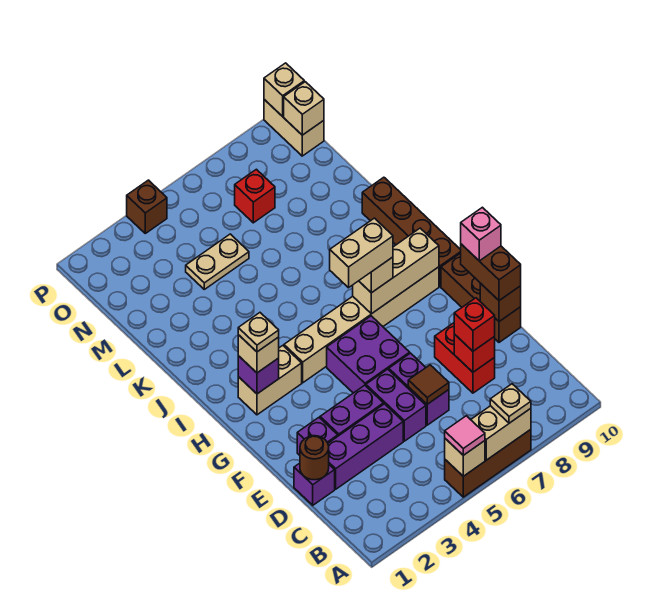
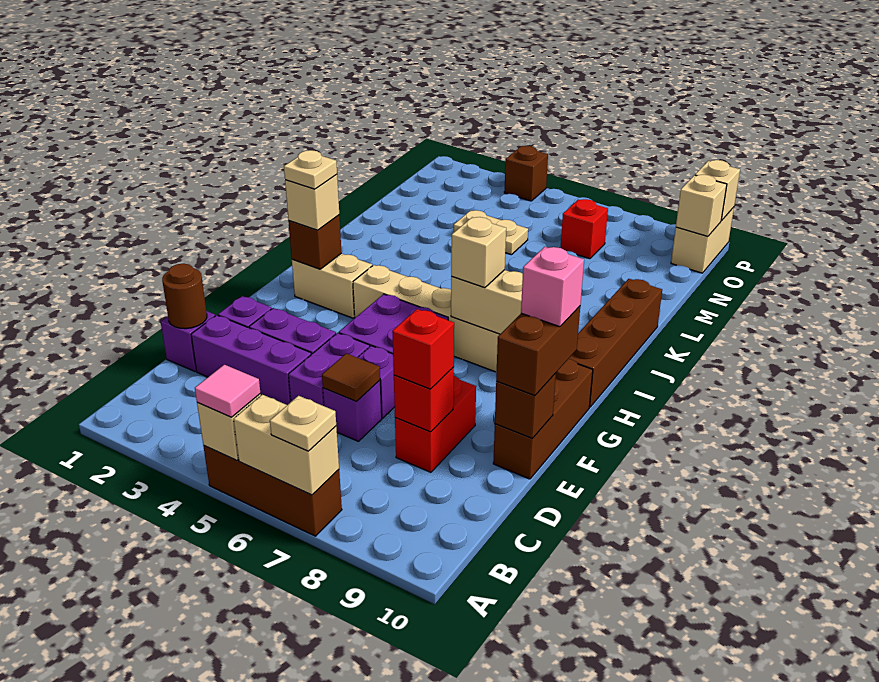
purple 1x1 brick [238,356,279,394] -> brown 1x1 brick [288,215,342,269]
tan 1x2 brick [330,218,393,288] -> none

